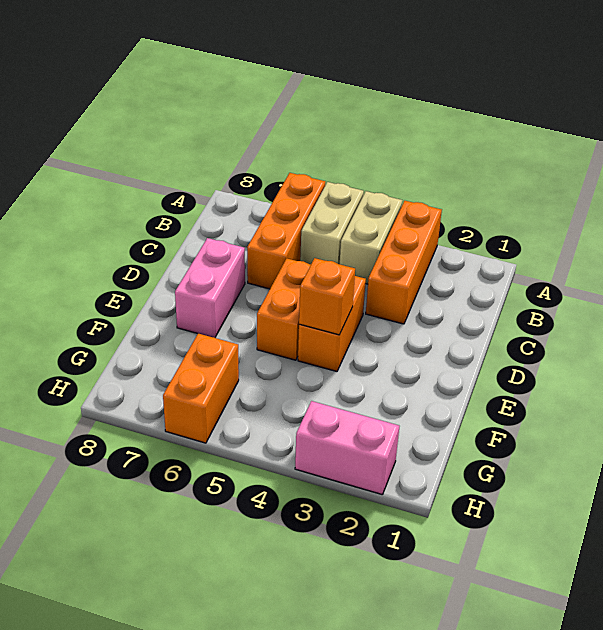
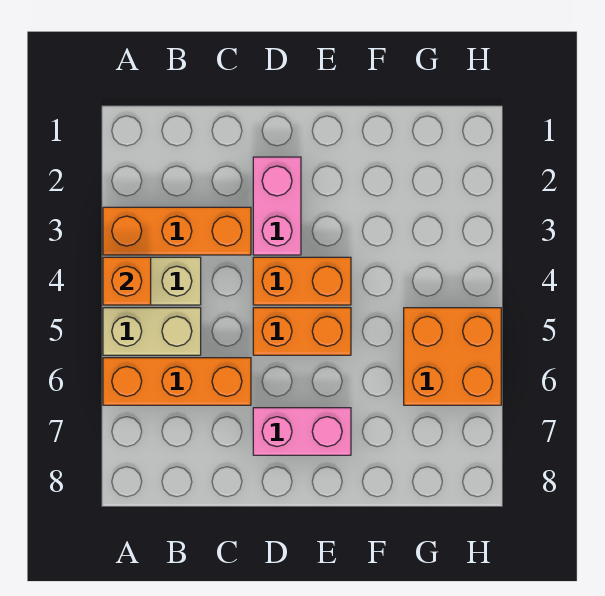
orange 1x1 brick [299,258,355,335] -> orange 1x1 brick moved to [103,257,151,305]
orange 1x2 brick [163,334,239,443] -> orange 2x2 brick [404,308,501,405]
pink 1x2 brick [295,401,399,495] -> pink 1x2 brick moved to [253,157,301,255]

